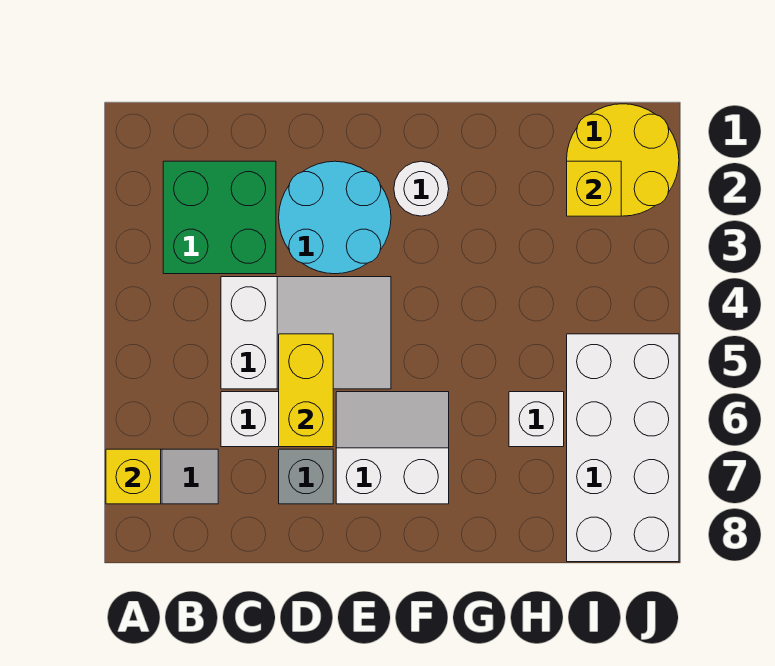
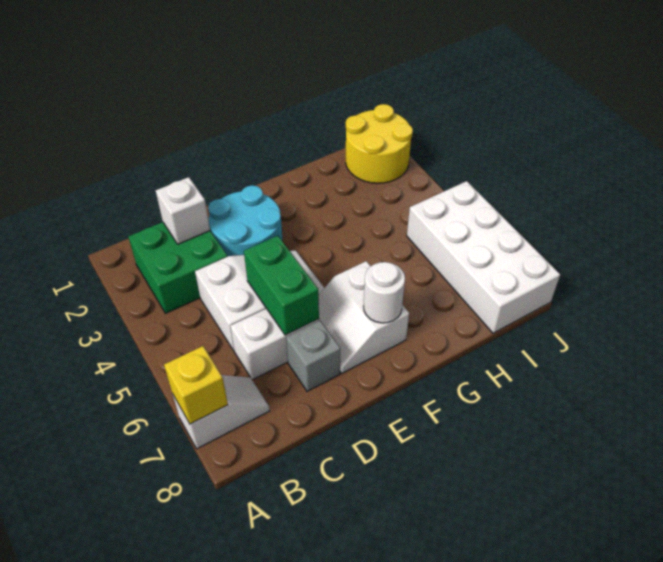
yellow 1x2 brick [279,334,333,447] -> green 1x2 brick [244,236,319,335]
white 2x2 slope [336,392,449,504] -> white 2x2 slope turned to [319,261,409,373]
white 1x1 round brick [394,161,449,216] -> white 1x1 round brick moved to [364,262,405,323]
white 1x1 brick [509,392,564,447] -> white 1x1 brick moved to [156,177,210,244]
yellow 1x1 brick [567,161,621,216] -> none

